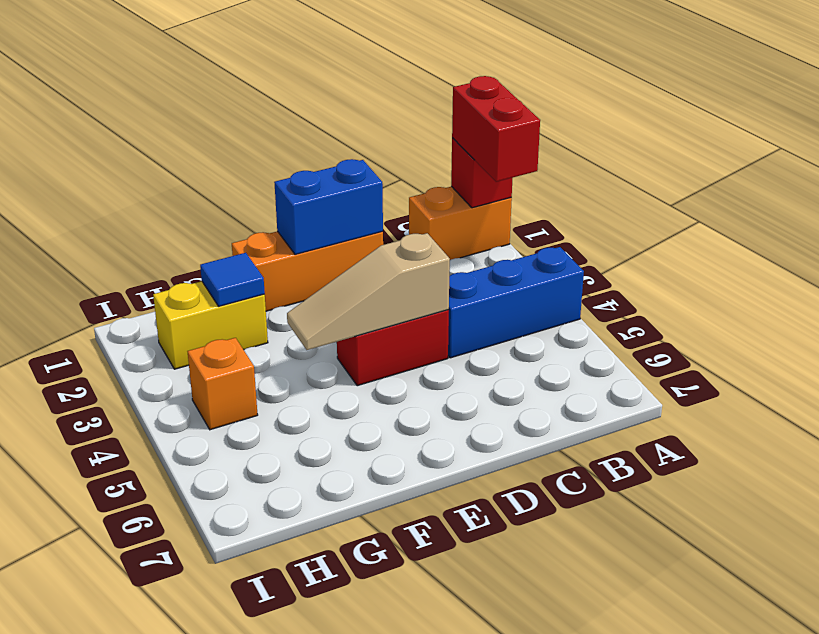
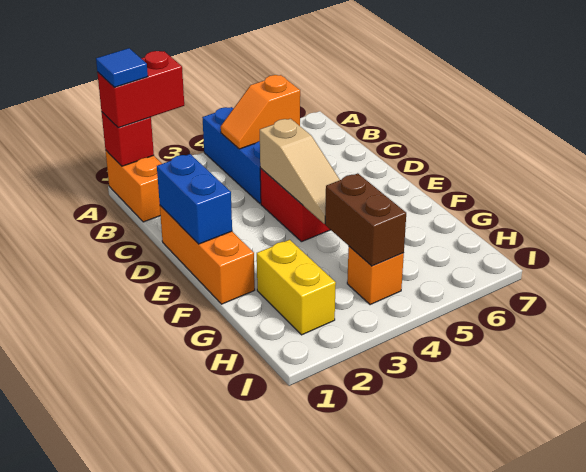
none -> orange 1x2 slope [221,75,300,149]
blue 1x1 tile [200,253,265,306] -> blue 1x1 tile moved to [96,48,148,87]
none -> brown 1x2 brick [325,173,406,266]

